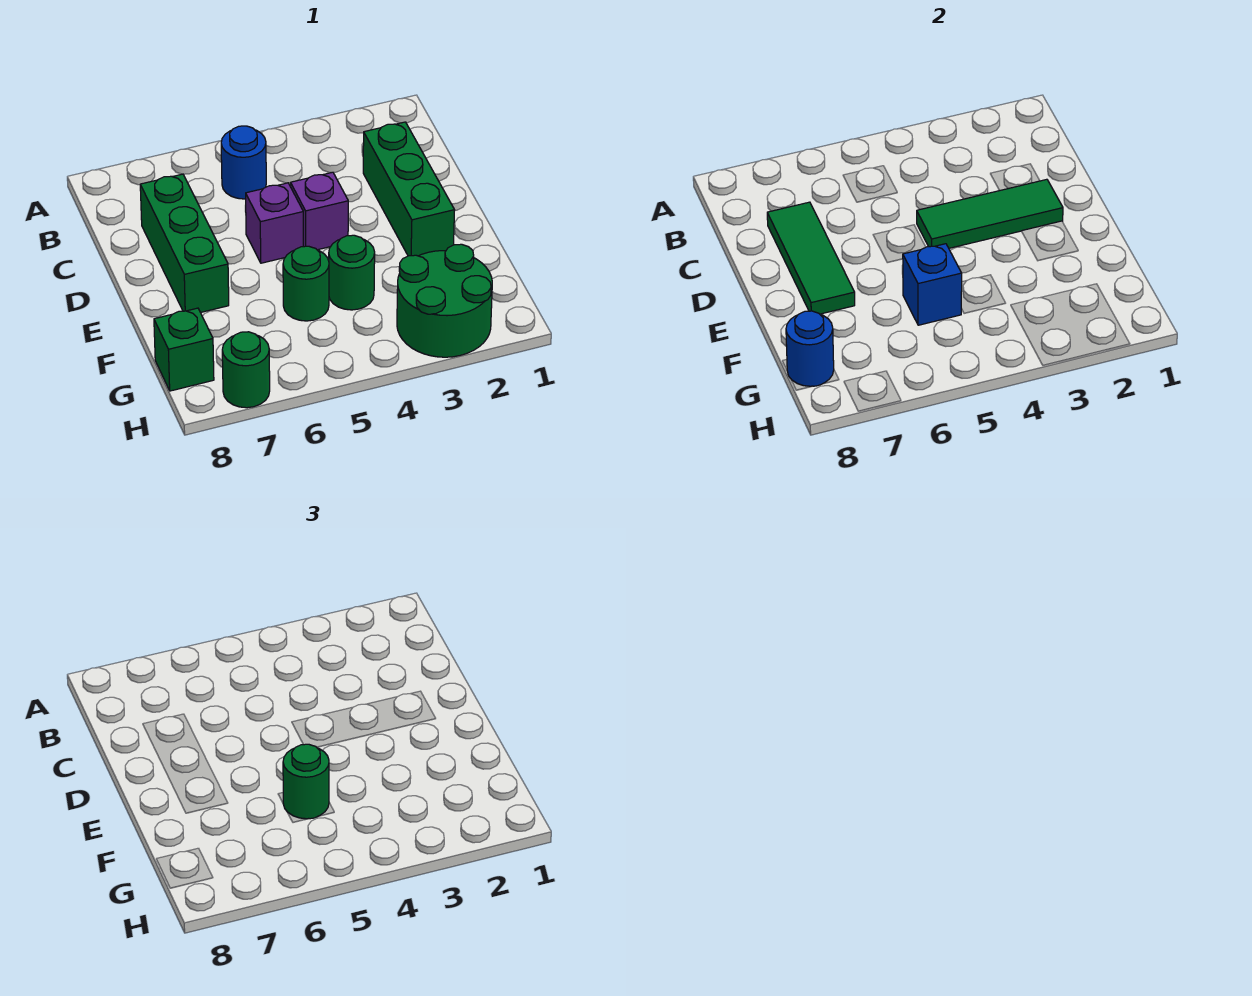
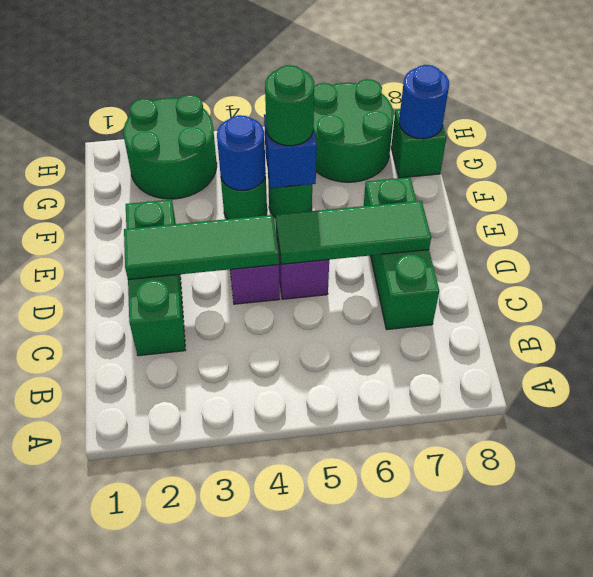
blue 1x1 round brick [221,126,266,199] -> blue 1x1 round brick moved to [217,115,266,190]
green 1x3 tile [767,202,855,314] -> green 1x3 tile turned to [276,201,431,264]
green 1x1 round brick [222,332,270,408] -> green 2x2 round brick [313,79,394,182]

